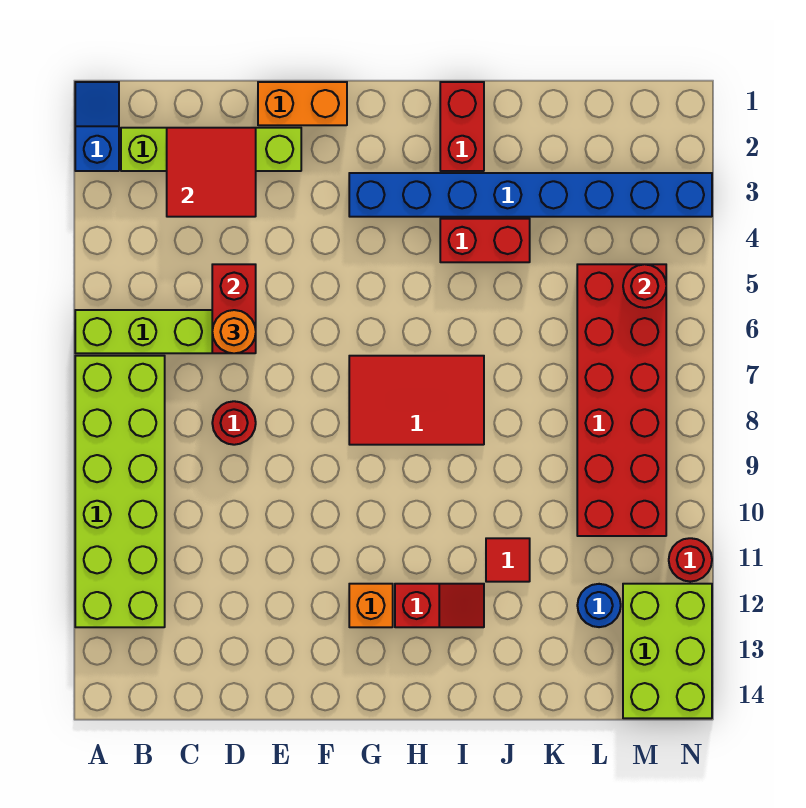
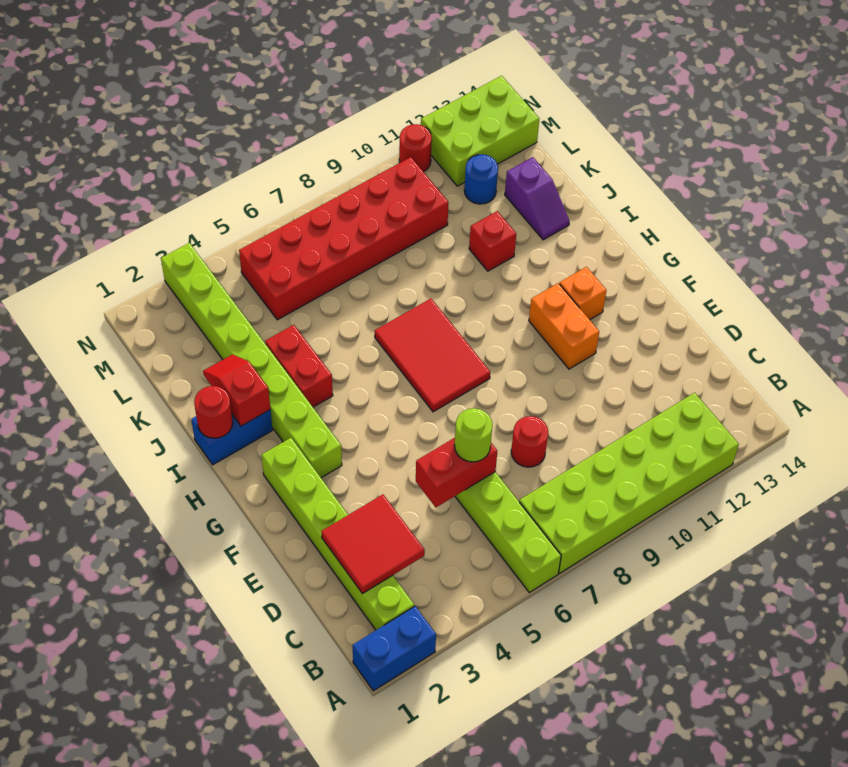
blue 1x2 slope [75,82,119,171] -> blue 1x2 brick [353,606,436,691]
lime 1x4 brick [121,128,301,171] -> lime 1x6 brick [261,438,414,630]
orange 1x1 round brick [212,310,256,353] -> lime 1x1 round brick [454,408,492,462]
orange 1x2 brick [258,82,347,125] -> orange 1x2 brick moved to [529,283,599,369]
blue 1x8 brick [349,173,712,217] -> lime 1x8 brick [161,243,342,478]
red 1x2 slope [395,584,484,627] -> red 1x2 slope moved to [203,355,270,426]
red 1x2 brick [440,82,484,171] -> blue 1x2 brick [191,410,273,465]
red 1x1 tile [486,538,530,582] -> red 1x1 brick [469,211,516,271]
none -> purple 1x2 slope [505,157,570,240]
red 1x1 round brick [623,264,666,308] -> red 1x1 round brick moved to [194,386,233,438]

